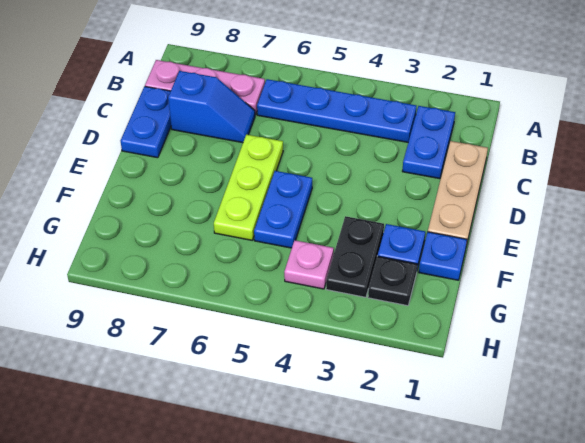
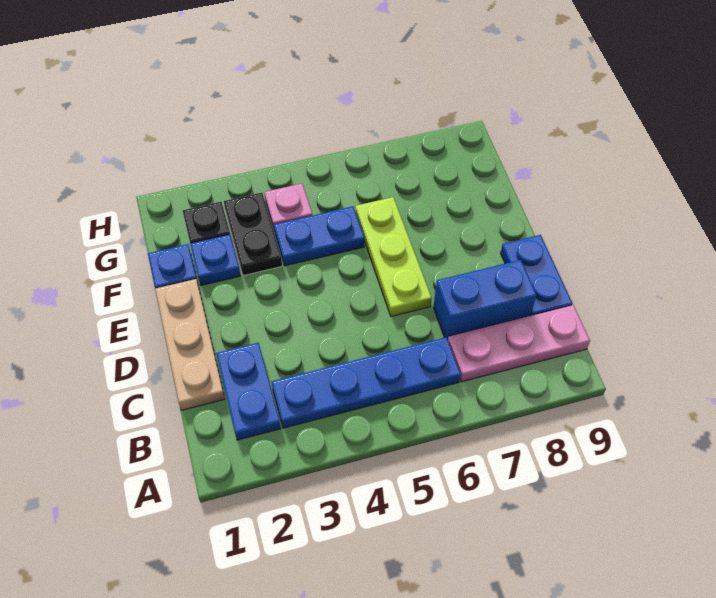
blue 1x2 slope [168,71,255,143] -> blue 1x2 brick [433,260,536,340]
blue 1x2 plate [254,171,312,248] -> blue 1x2 plate turned to [274,206,364,266]

